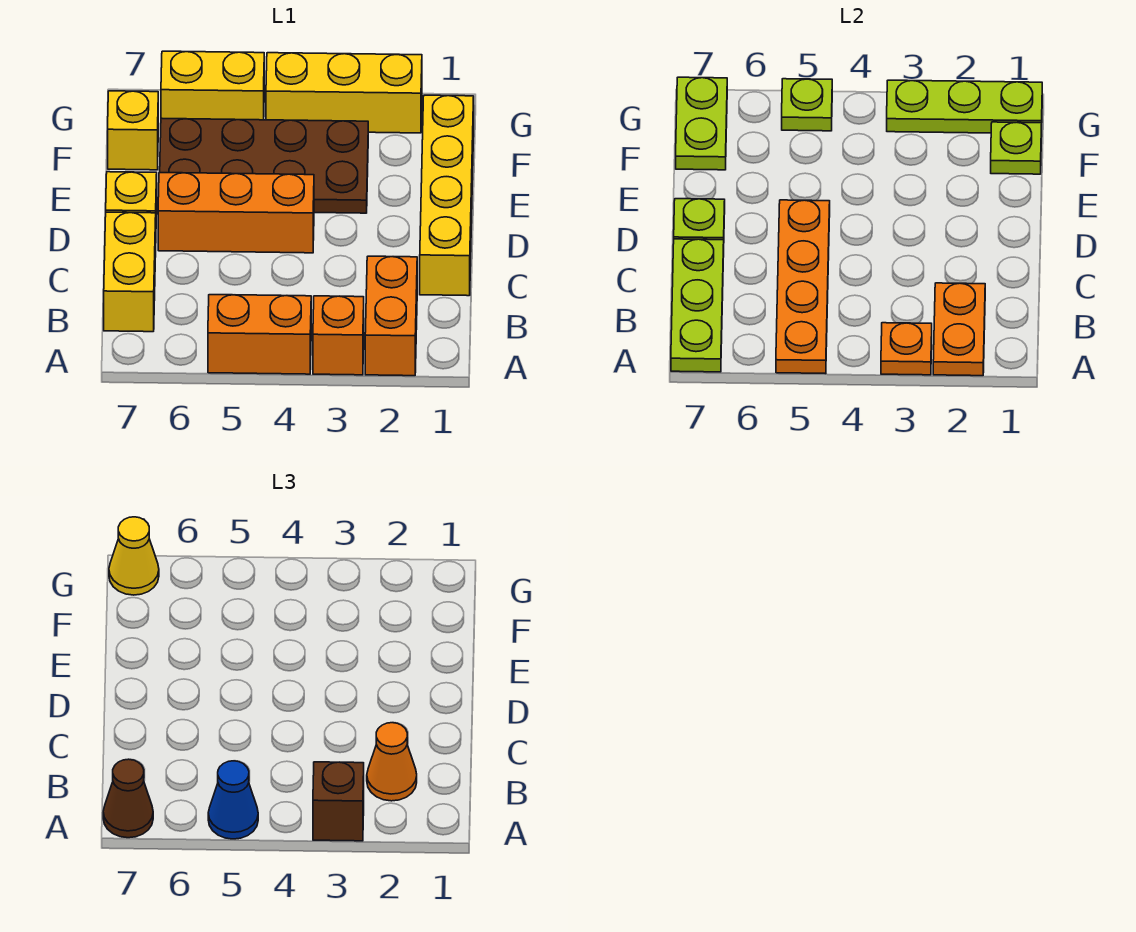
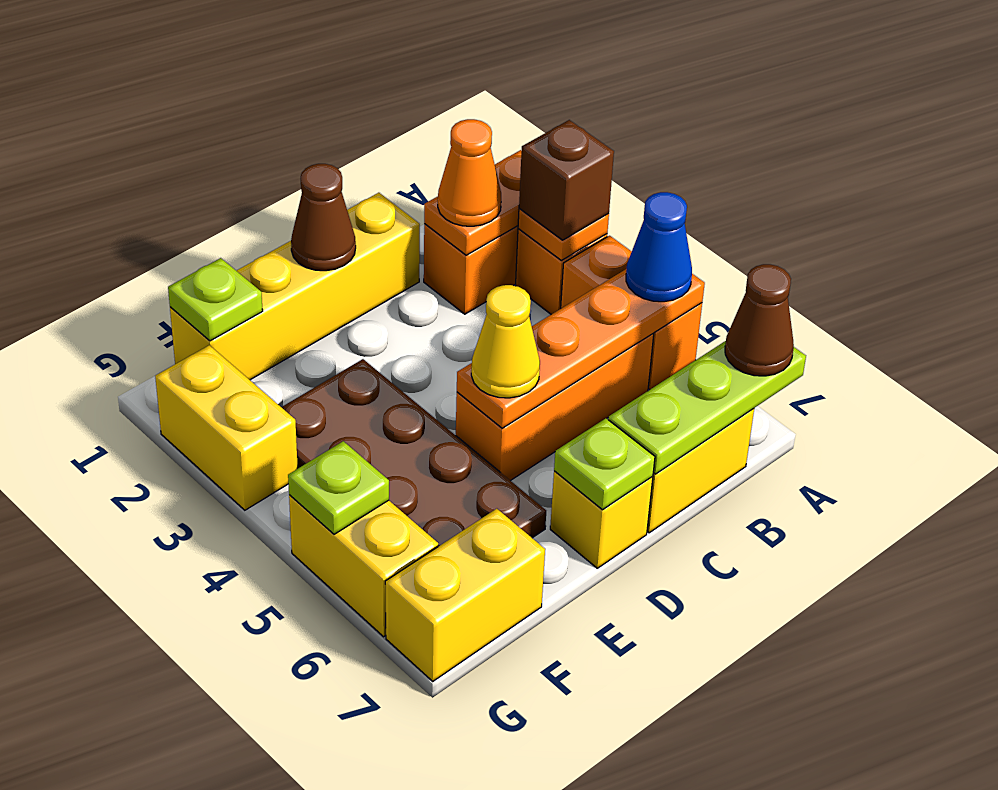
none -> brown 1x1 cone [291,164,356,271]
orange 1x3 brick [158,173,314,253] -> orange 1x3 brick turned to [456,334,654,481]
yellow 1x1 brick [108,91,158,170] -> yellow 1x2 brick [385,509,545,681]
lime 1x2 plate [676,77,727,170] -> none
lime 1x3 plate [887,80,1042,133] -> none
yellow 1x3 brick [266,53,422,133] -> yellow 1x2 brick [155,345,298,510]
yellow 1x1 cone [109,517,159,595] -> yellow 1x1 cone moved to [471,285,540,398]

